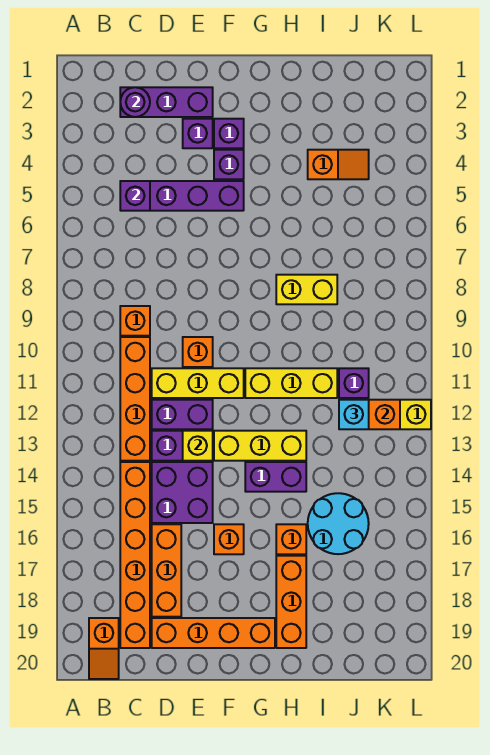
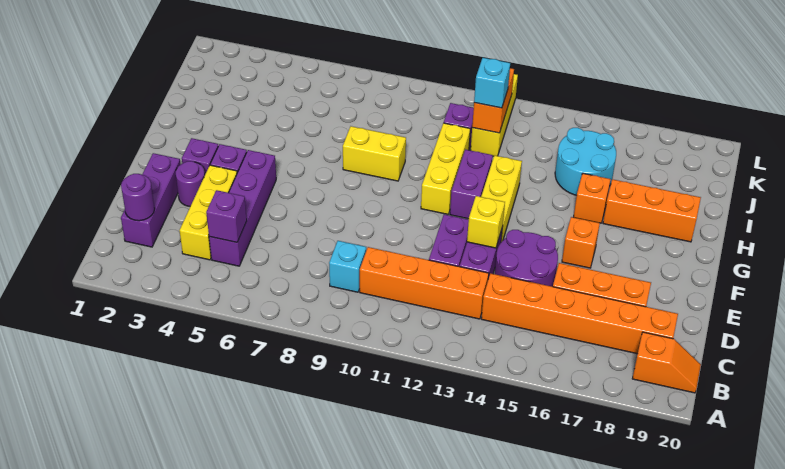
orange 1x1 brick [120,306,150,336] -> cyan 1x1 brick [329,241,366,292]
yellow 1x3 brick [152,368,244,398] -> yellow 1x3 brick moved to [180,165,237,260]
purple 2x2 brick [152,462,213,523] -> purple 2x2 round brick [495,230,558,287]
orange 1x4 brick [152,618,275,648] -> none
purple 1x1 brick [183,119,213,148] -> purple 1x1 round brick [176,161,205,206]
orange 1x1 brick [183,337,213,367] -> none
purple 1x2 brick [245,462,306,492] -> purple 1x2 brick moved to [450,149,493,219]
yellow 1x2 brick [276,275,337,304] -> yellow 1x2 brick turned to [343,126,406,181]
orange 1x2 slope [308,150,369,179] -> none

